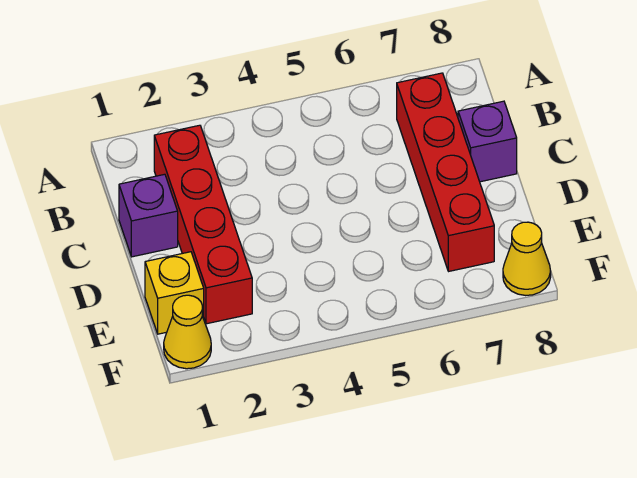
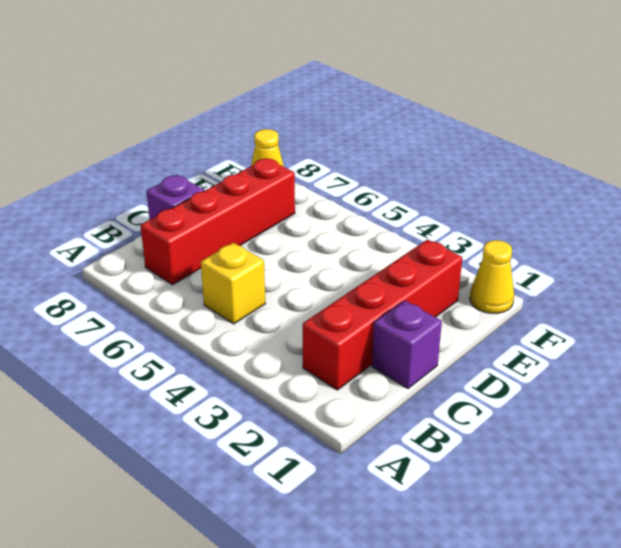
yellow 1x1 brick [145,252,204,334] -> yellow 1x1 brick moved to [201,243,265,324]

